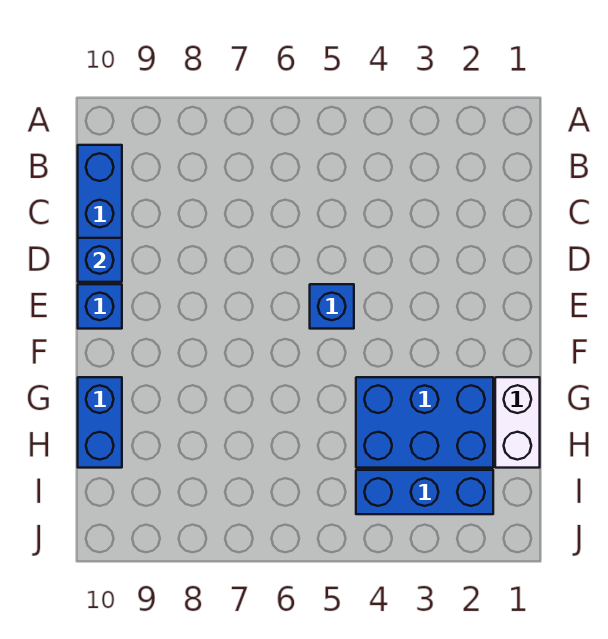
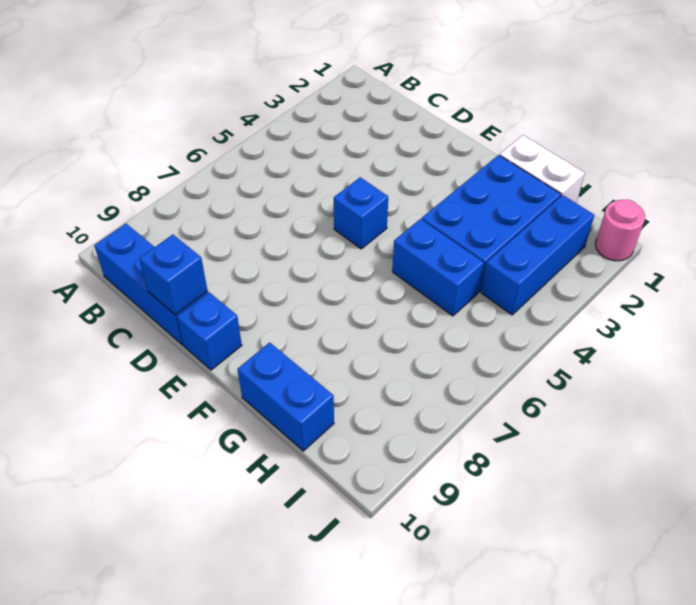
none -> blue 1x2 brick [392,219,484,316]
none -> pink 1x1 round brick [595,200,645,261]

